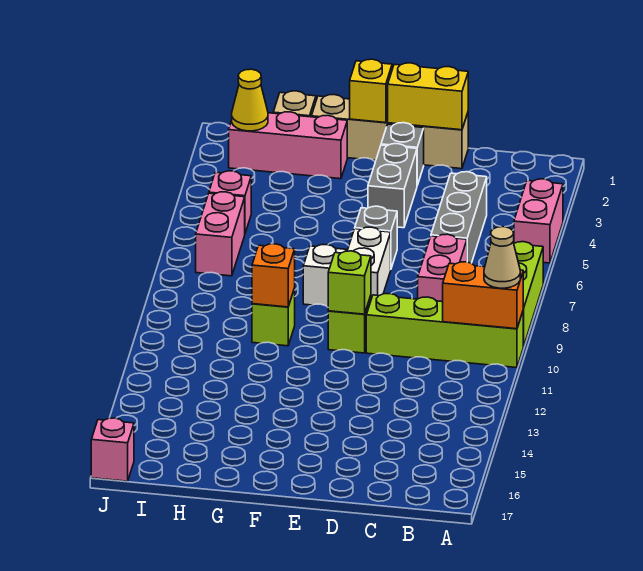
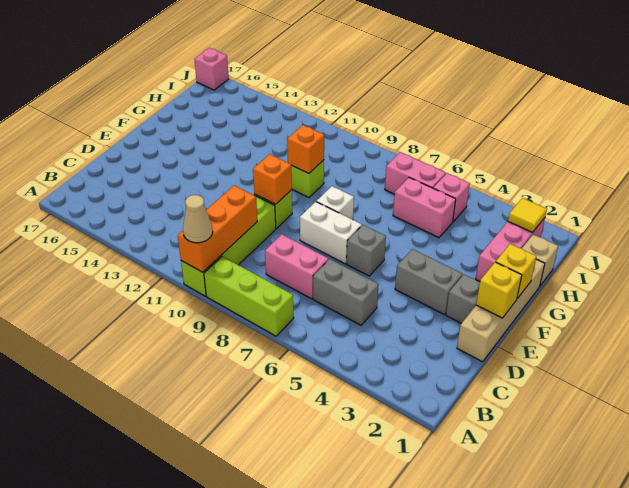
pink 1x2 brick [514,179,563,263] -> pink 1x2 brick moved to [393,178,456,238]
orange 1x2 brick [443,262,523,329] -> orange 1x3 brick [178,185,257,272]
grey 1x3 brick [431,172,487,263] -> grey 1x2 brick [313,259,379,325]
yellow 1x2 brick [388,63,468,130] -> yellow 1x1 brick [476,262,522,318]
lime 1x1 brick [328,251,371,314] -> orange 1x1 brick [253,154,292,204]
yellow 1x1 cone [232,69,268,131] -> yellow 1x1 tile [508,198,547,233]

